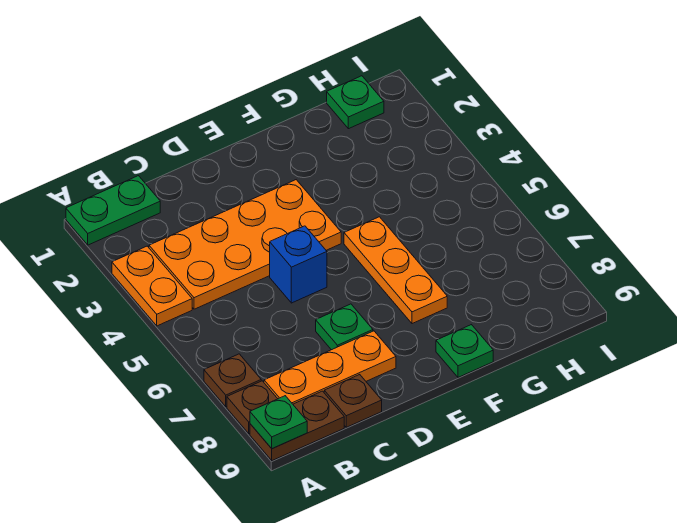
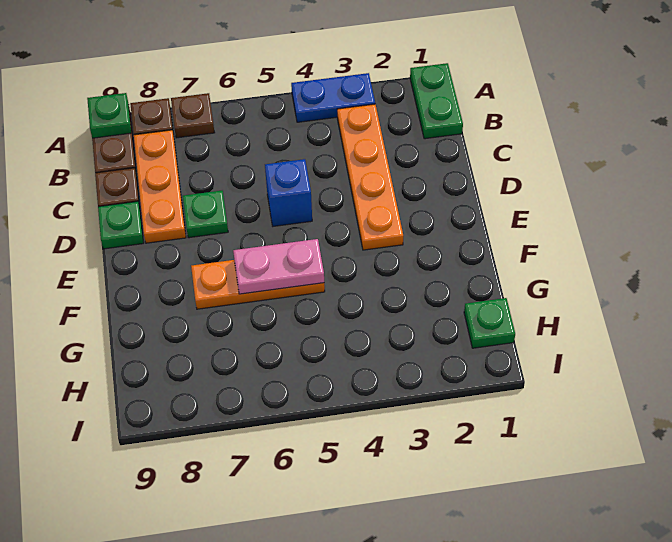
orange 1x2 plate [112,246,192,326] -> blue 1x2 plate [291,73,375,122]
orange 2x4 plate [149,180,341,309] -> orange 1x4 plate [337,104,403,250]
none -> pink 1x2 plate [233,239,324,294]
green 1x1 plate [436,325,493,377] -> green 1x1 plate moved to [98,201,144,249]

